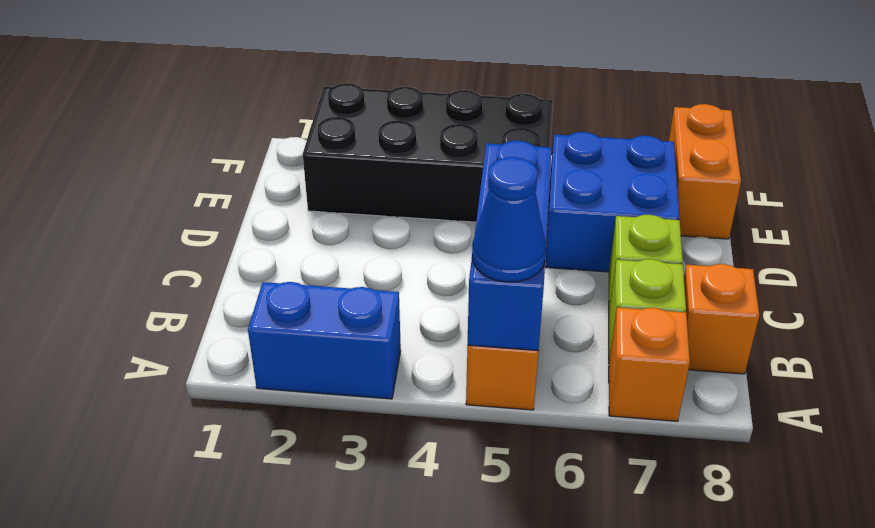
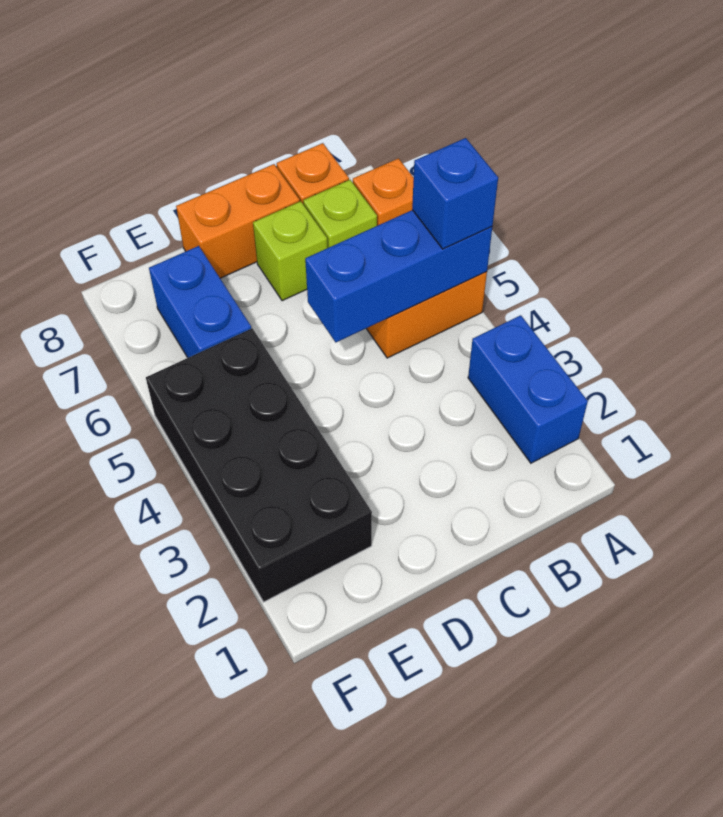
blue 1x1 cone [472,157,546,282] -> blue 1x1 brick [412,138,498,249]
blue 2x2 brick [545,132,679,272] -> blue 1x2 brick [149,246,251,358]
orange 1x2 brick [669,104,741,239] -> orange 1x2 brick moved to [176,164,300,278]

